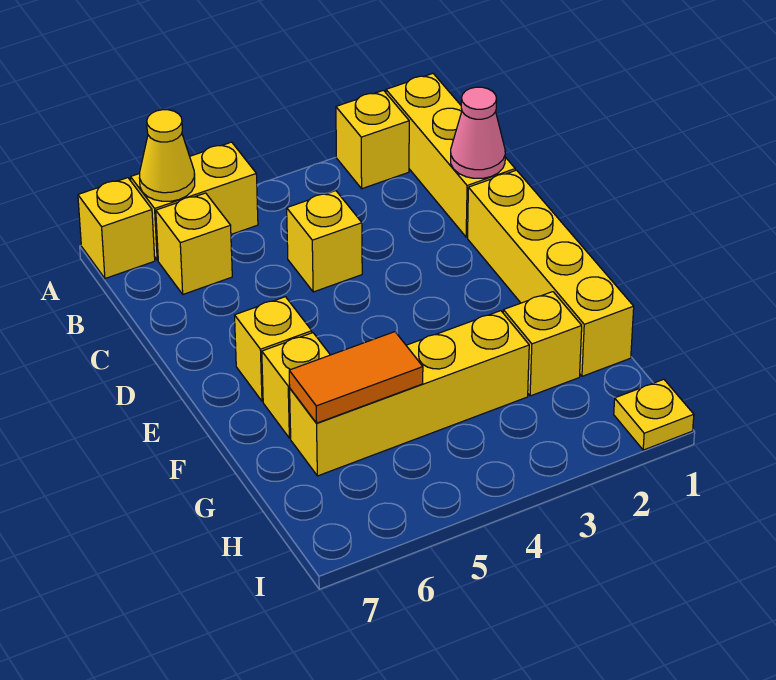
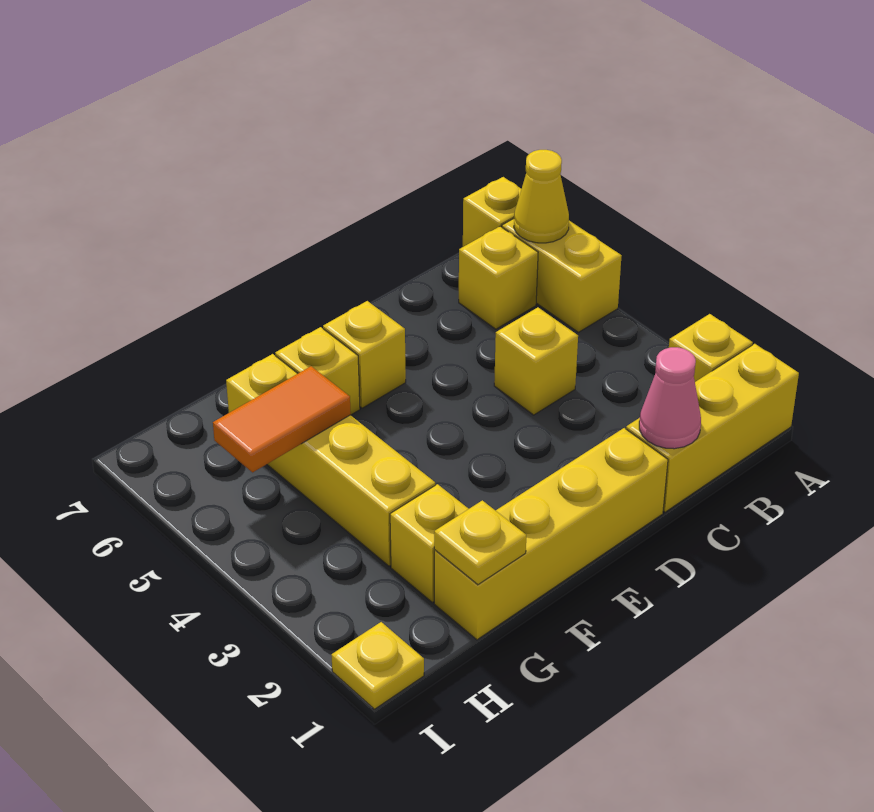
none -> yellow 1x1 plate [434,500,526,585]
orange 1x2 tile [289,332,423,423] -> orange 1x2 tile turned to [213,366,351,472]

